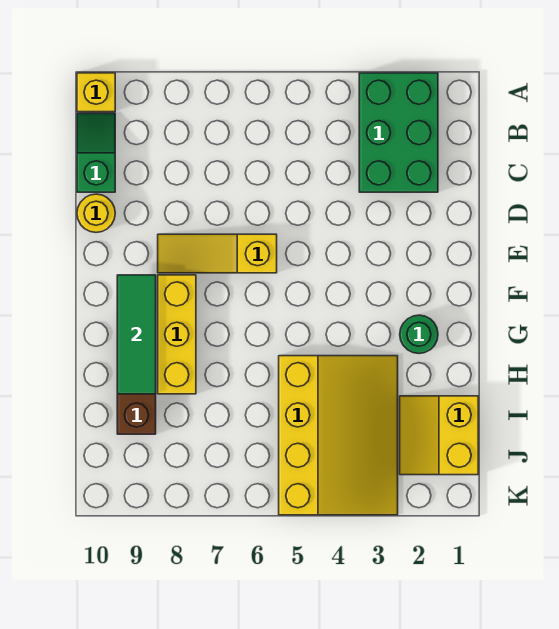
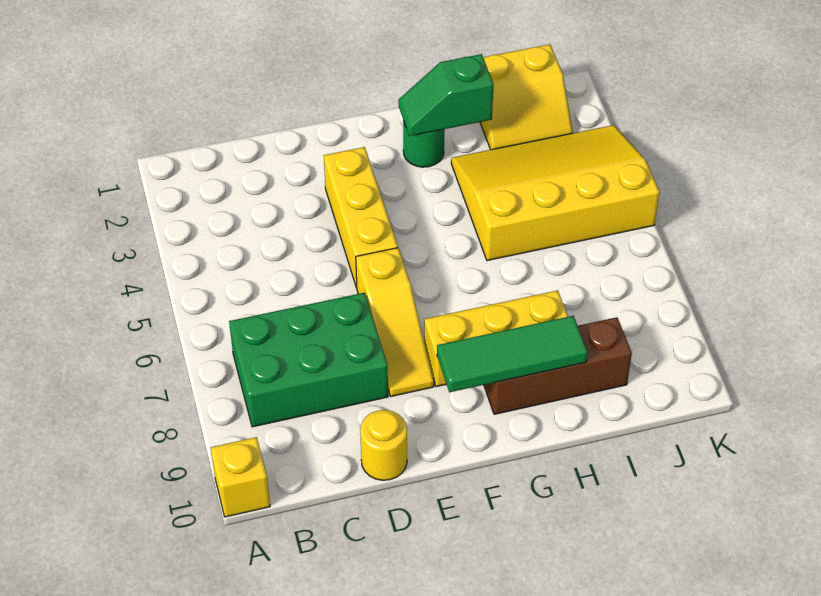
green 2x3 brick [359,73,438,192] -> green 2x3 brick moved to [229,293,388,427]
green 1x2 slope [77,113,115,192] -> green 1x2 slope moved to [398,54,494,136]
none -> yellow 1x3 brick [324,147,398,288]

